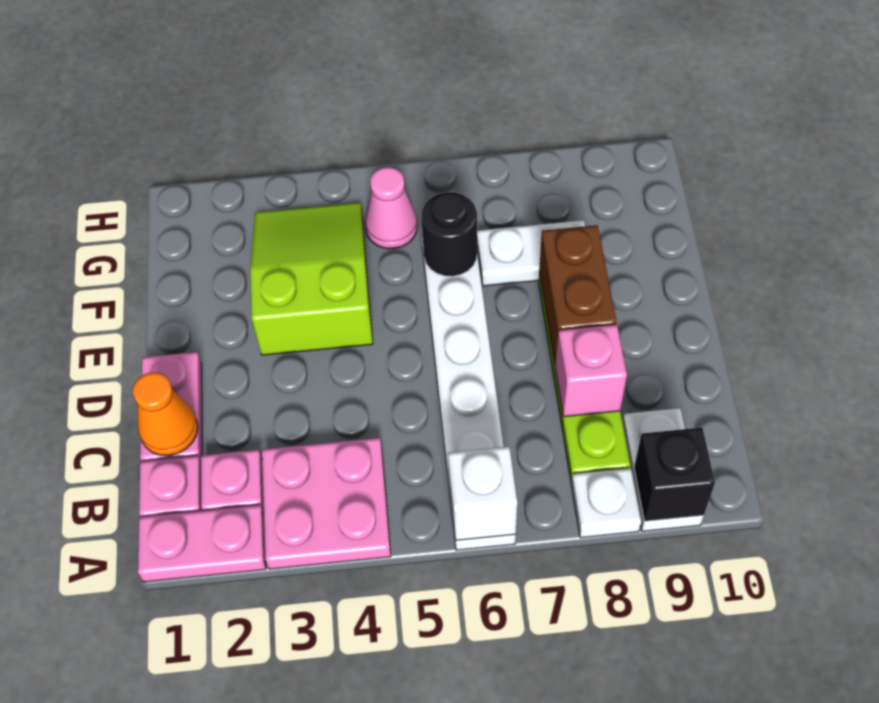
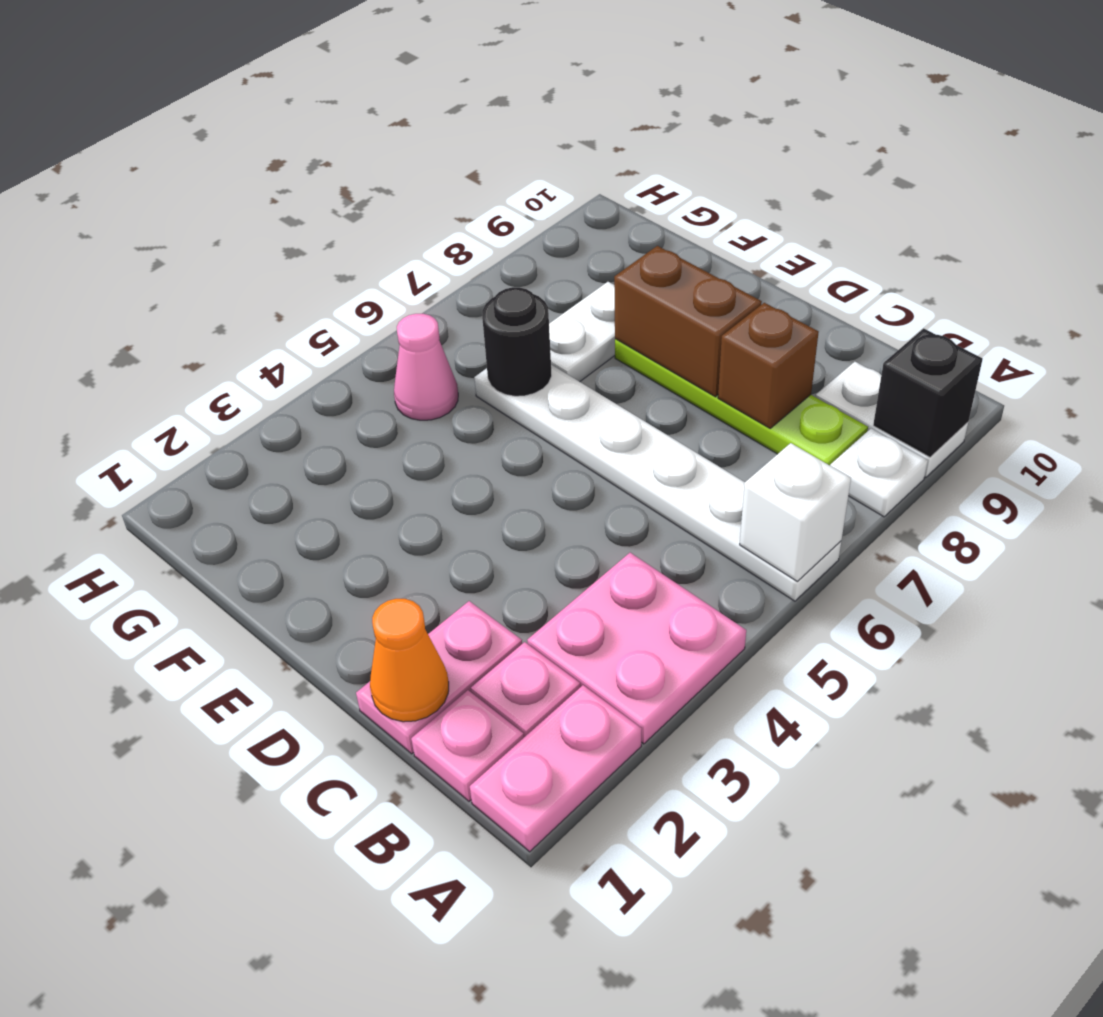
pink 1x2 plate [140,352,202,461] -> pink 1x2 plate turned to [356,601,522,754]
pink 1x1 brick [555,325,627,417] -> brown 1x1 brick [718,303,819,428]
lime 2x3 slope [250,203,373,355] -> none

